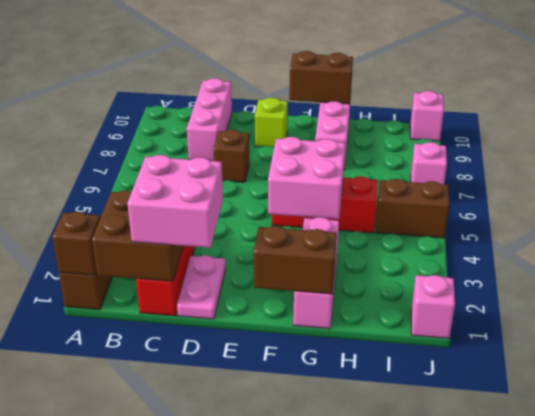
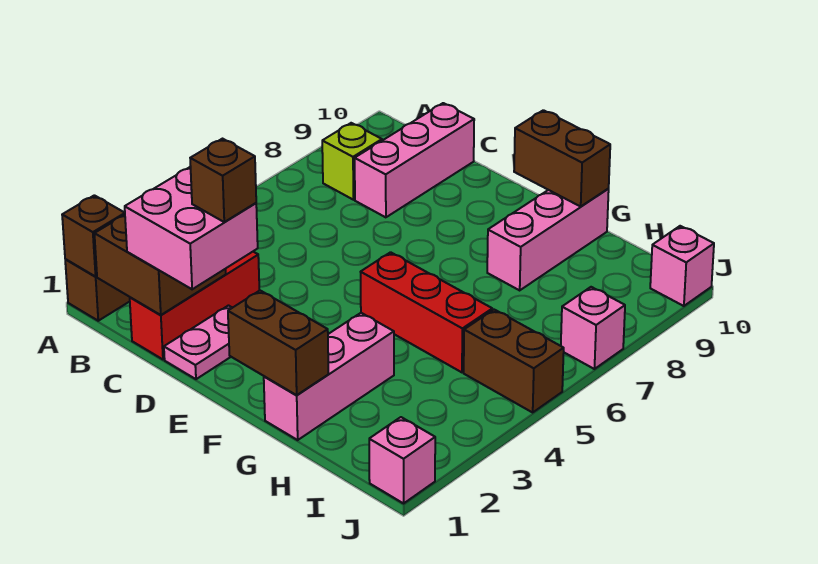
brown 1x1 brick [213,129,249,182] -> brown 1x1 brick moved to [190,139,256,222]
lime 1x1 brick [255,98,288,147] -> lime 1x1 brick moved to [322,123,382,200]
pink 2x2 brick [268,137,345,219] -> none

